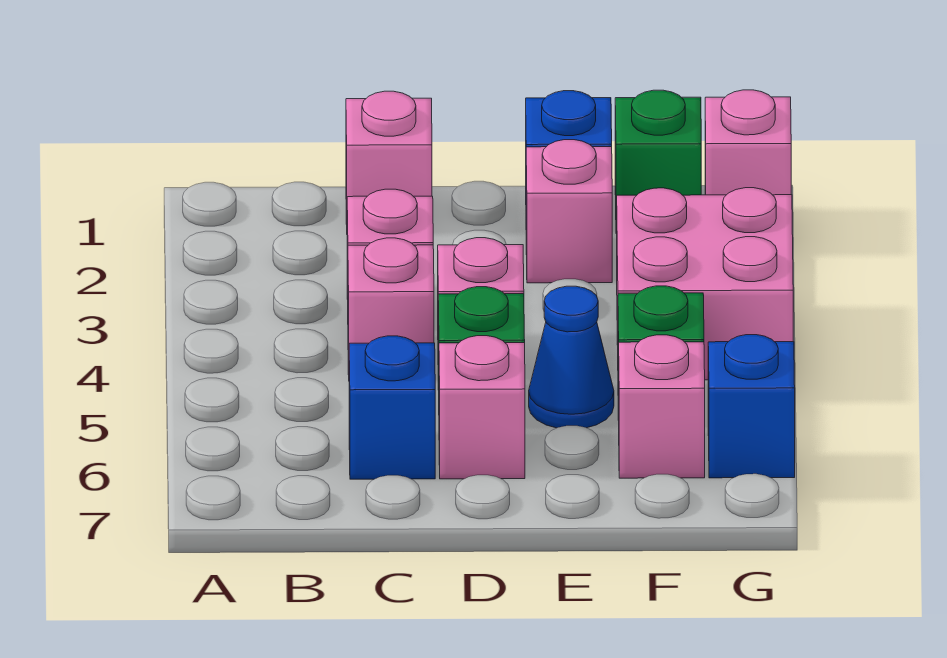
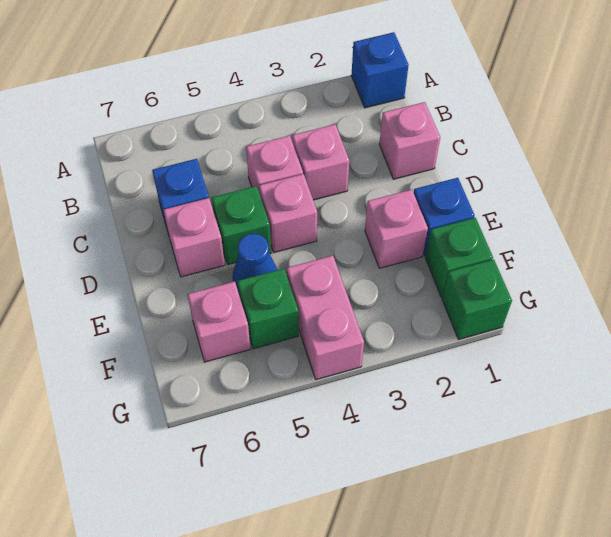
pink 2x2 brick [617,188,793,380] -> pink 1x2 brick [287,256,364,380]
pink 1x1 brick [705,90,791,195] -> green 1x1 brick [442,259,512,340]
blue 1x1 brick [708,335,795,478] -> blue 1x1 brick moved to [351,32,409,108]

